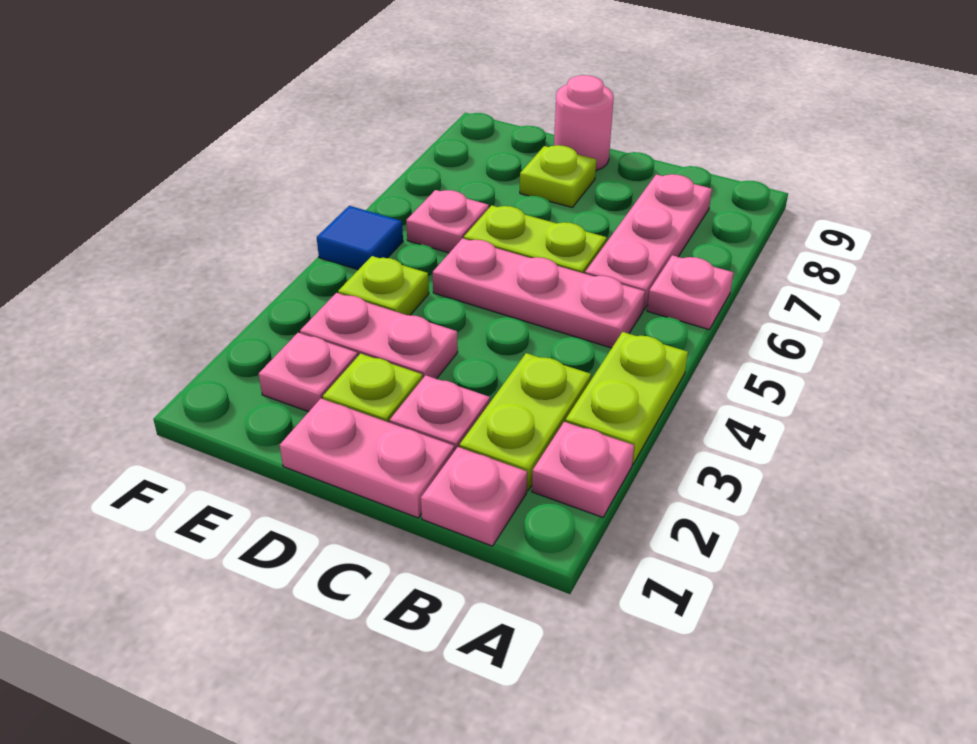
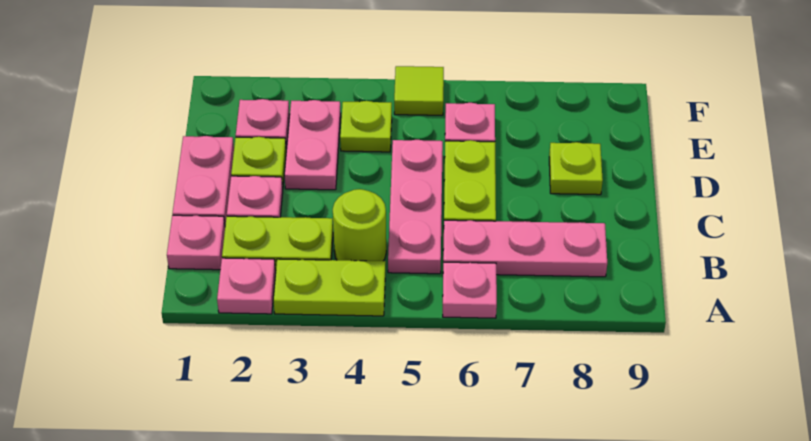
none -> lime 1x1 round brick [333,189,386,261]
pink 1x1 round brick [554,75,614,171] -> none
blue 1x1 tile [317,206,403,270] -> lime 1x1 tile [394,66,444,115]

